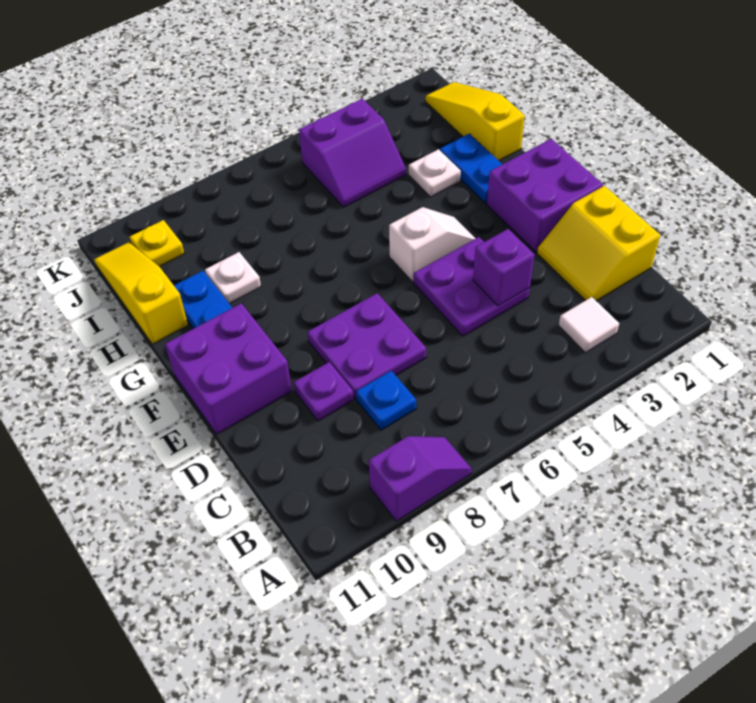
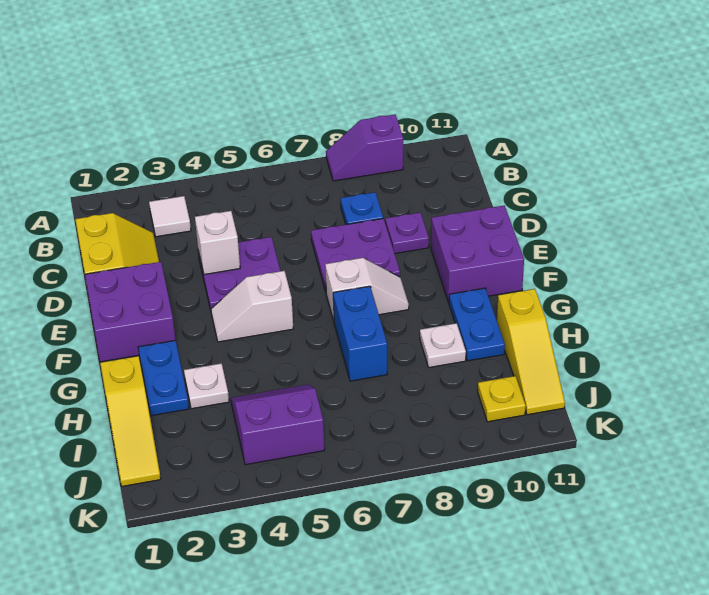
purple 1x1 brick [473,229,534,306] -> white 1x1 brick [195,211,240,275]
none -> white 1x2 slope [325,258,409,321]
none -> blue 1x2 brick [333,286,387,381]

